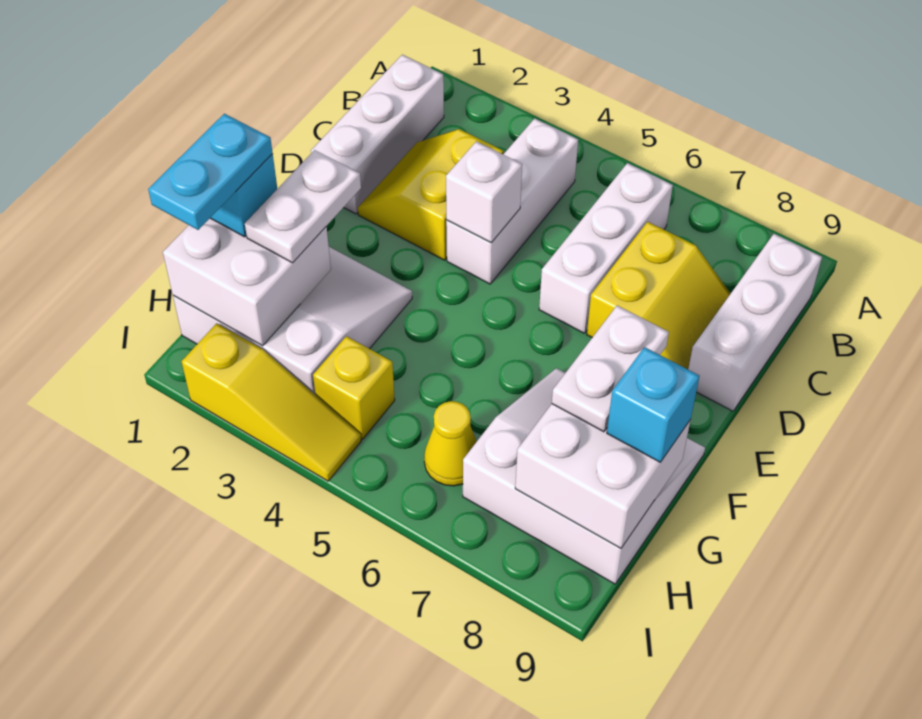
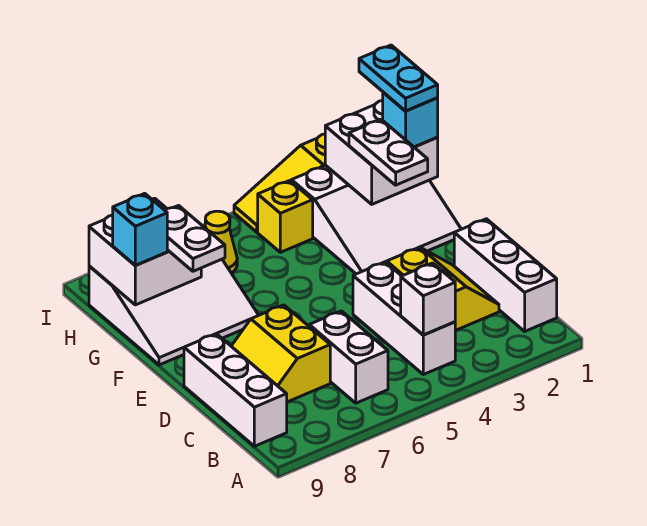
white 1x3 brick [539,163,673,333] -> white 1x2 brick [309,311,388,403]
white 1x1 brick [446,141,522,243] -> white 1x1 brick moved to [401,263,455,335]

